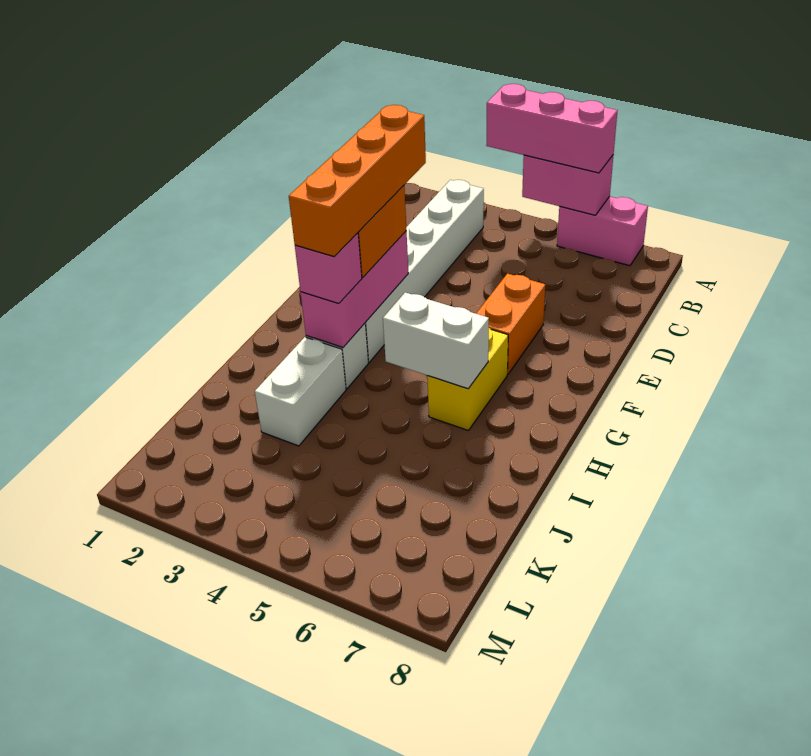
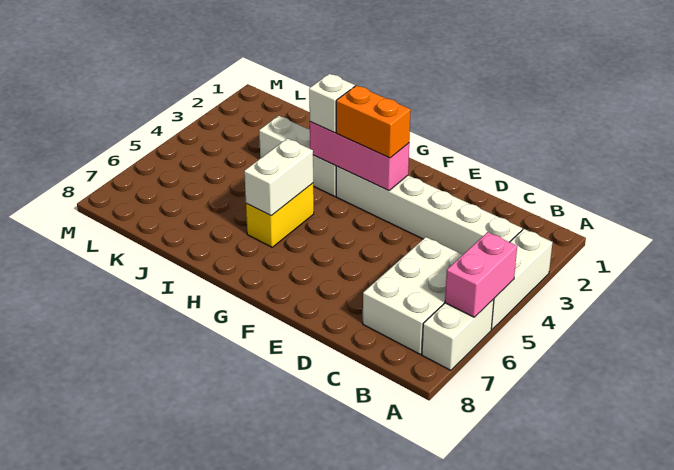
none -> white 1x3 brick [491,229,553,329]
pink 1x3 brick [486,84,618,173] -> none
pink 1x2 brick [557,196,648,266] -> white 1x2 brick [422,299,494,370]
none -> white 2x3 brick [363,237,463,354]
orange 1x4 brick [289,105,426,257] -> none
orange 1x2 brick [476,274,545,374] -> none
yellow 1x2 brick [427,328,508,431] -> yellow 1x2 brick turned to [246,183,314,247]
pink 1x1 brick [295,233,362,304] -> white 1x1 brick [309,74,355,133]

